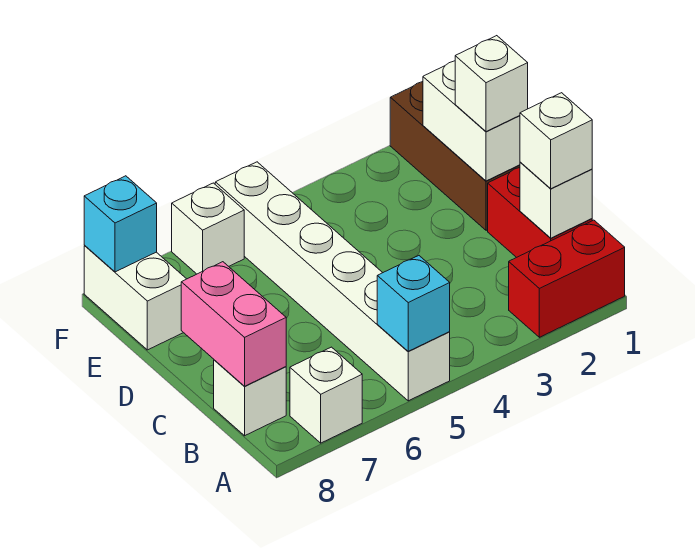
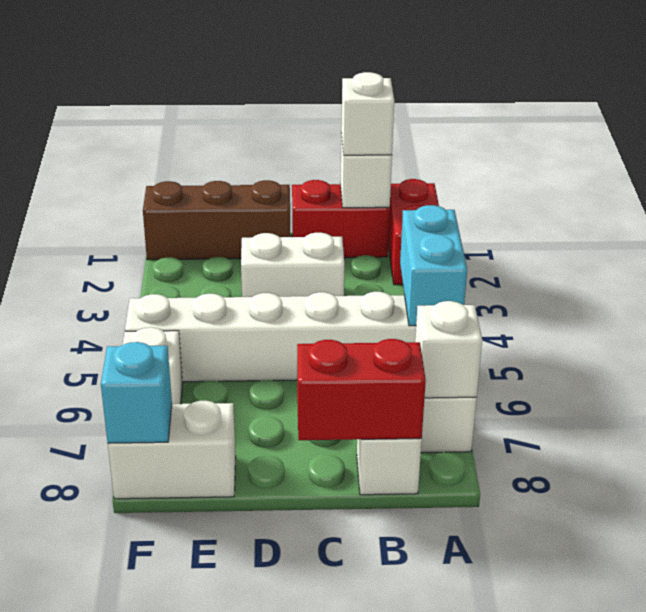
cyan 1x1 brick [377,256,450,351] -> cyan 1x2 brick [400,205,467,326]
pink 1x2 brick [181,262,286,386] -> red 1x2 brick [297,339,426,440]
white 1x2 brick [423,61,520,181] -> white 1x2 brick moved to [241,233,344,297]
white 1x1 brick [455,36,528,132] -> white 1x1 brick moved to [415,301,482,398]

